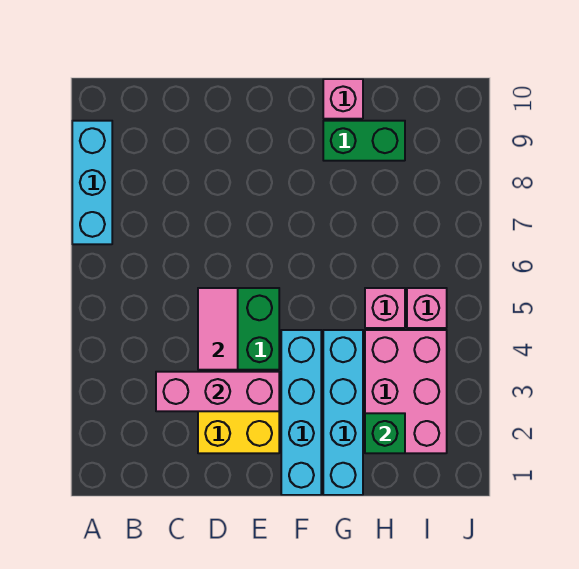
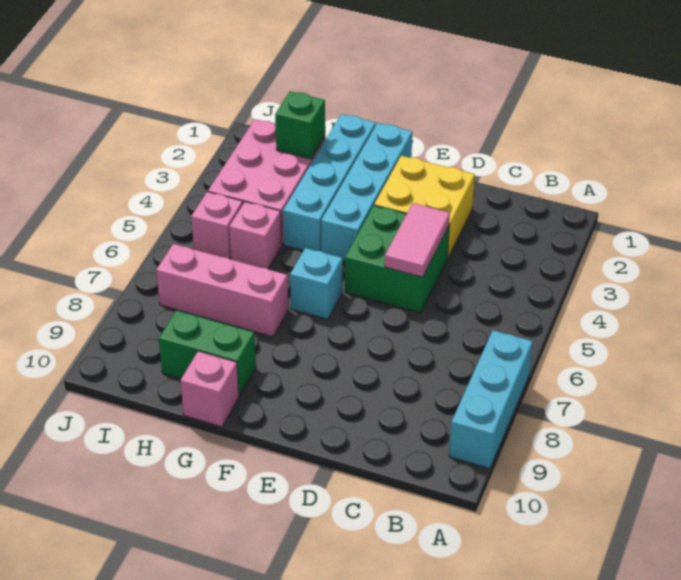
pink 1x3 brick [156,372,279,411] -> pink 1x3 brick moved to [156,244,288,337]
none -> cyan 1x1 brick [290,248,342,319]

